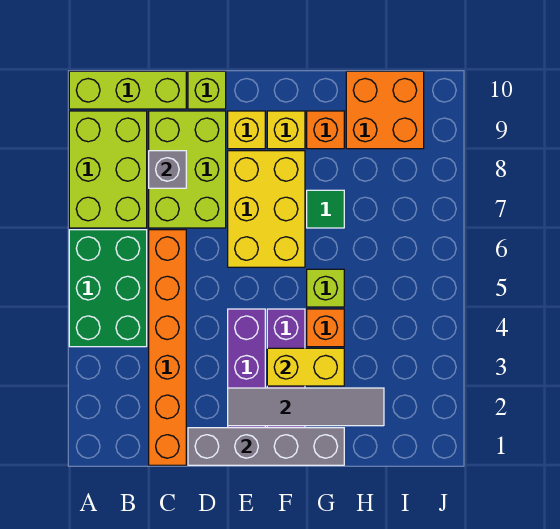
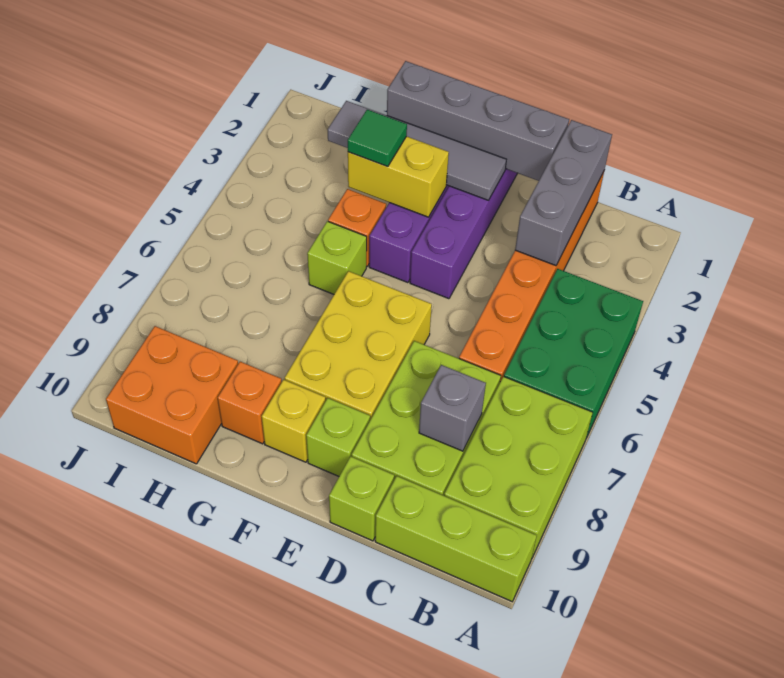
none -> grey 1x3 brick [515,120,612,266]
yellow 1x1 brick [228,111,265,149] -> lime 1x1 brick [306,398,370,476]
green 1x1 tile [307,190,344,228] -> green 1x1 tile moved to [348,110,407,166]

